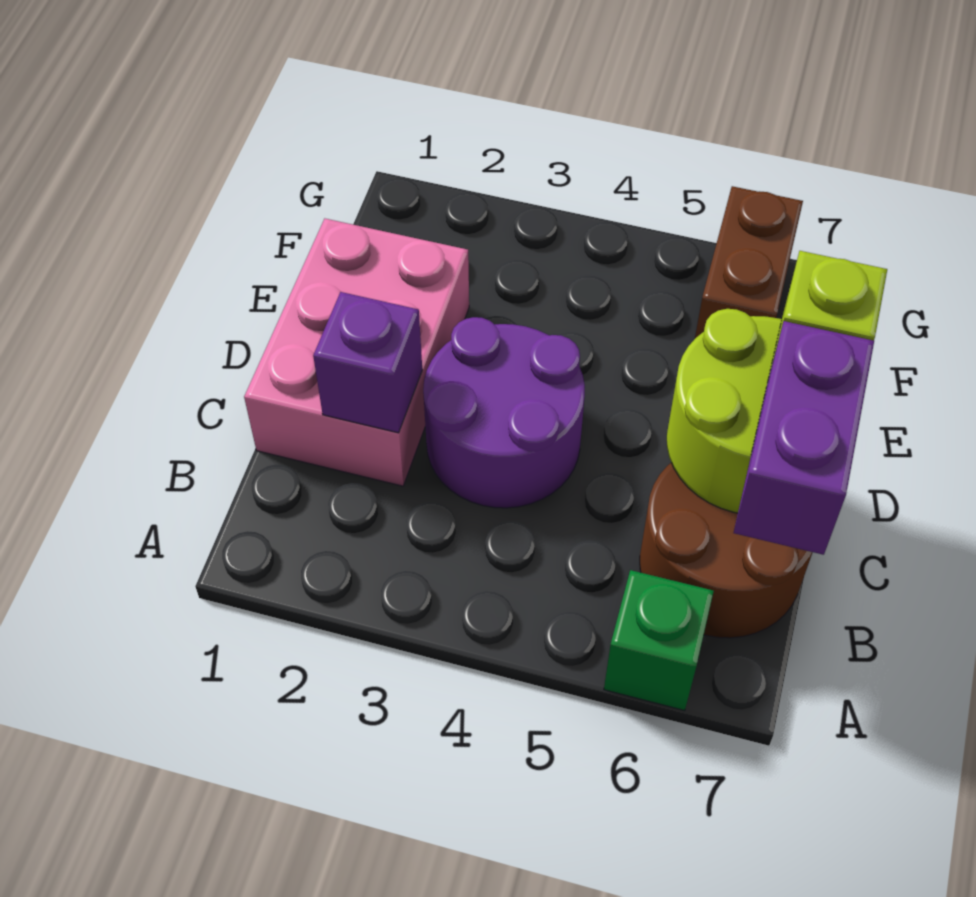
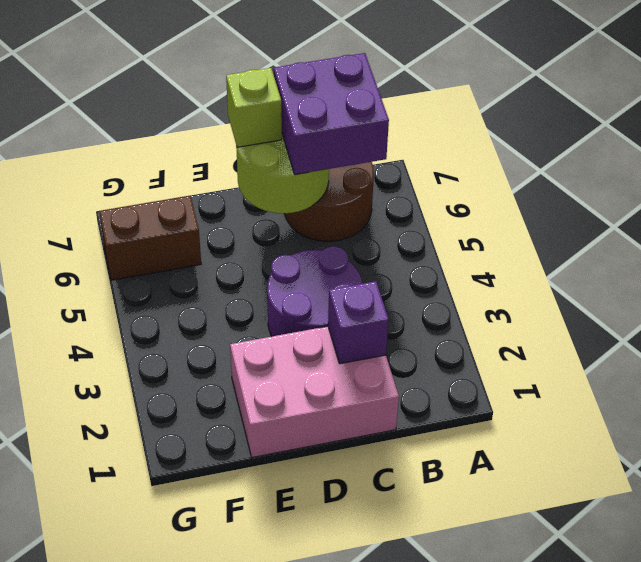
green 1x1 brick [604,570,714,711] -> none
purple 1x2 brick [734,321,874,555] -> purple 2x2 brick [274,53,389,175]

